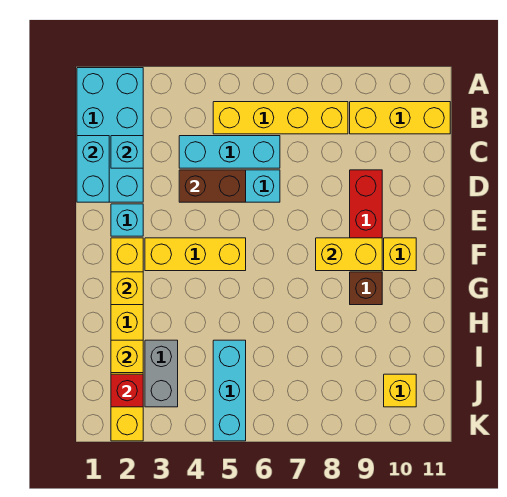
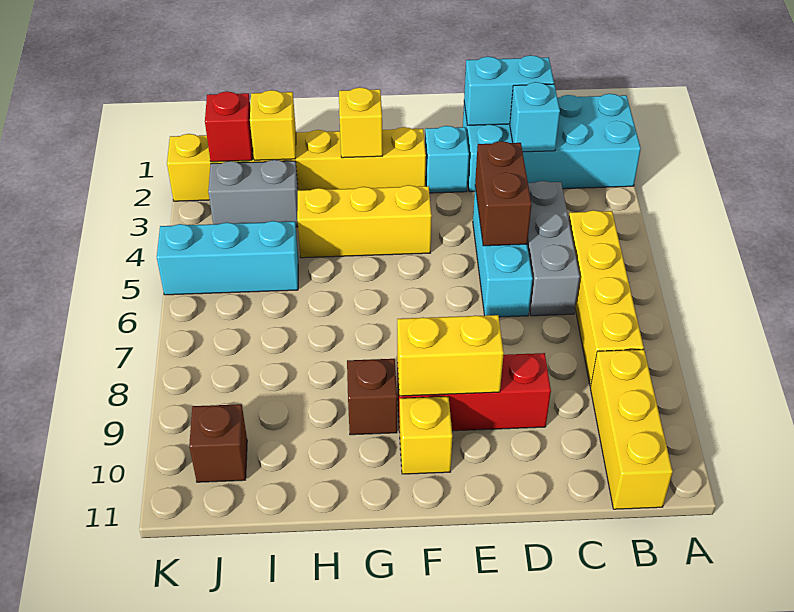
cyan 1x3 brick [179,136,280,168] -> grey 1x3 brick [527,181,580,316]
yellow 1x3 brick [145,238,246,271] -> yellow 1x3 brick turned to [297,185,432,258]
yellow 1x2 brick [316,238,382,271] -> yellow 1x2 brick turned to [397,315,504,396]
yellow 1x1 brick [384,374,416,407] -> brown 1x1 brick [189,404,247,482]

